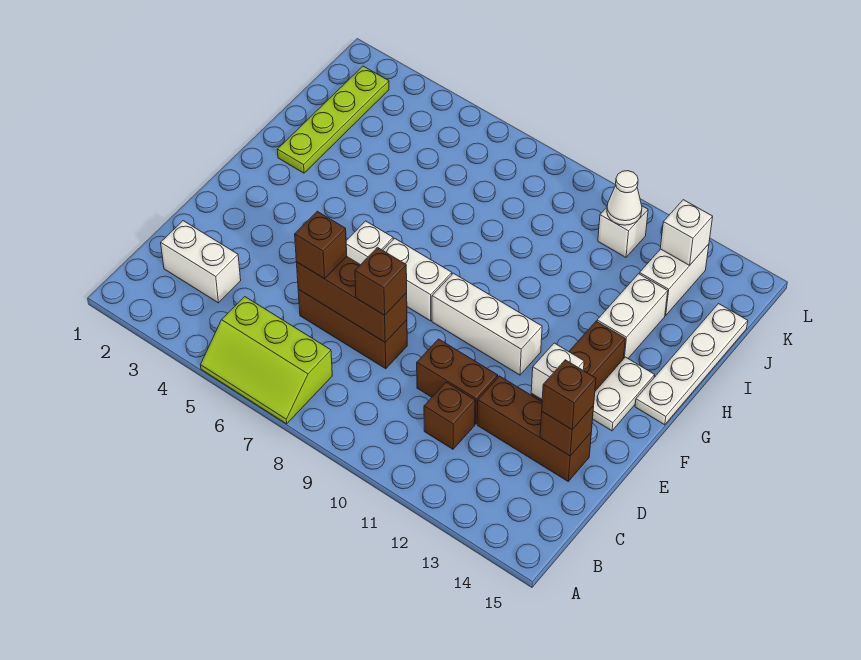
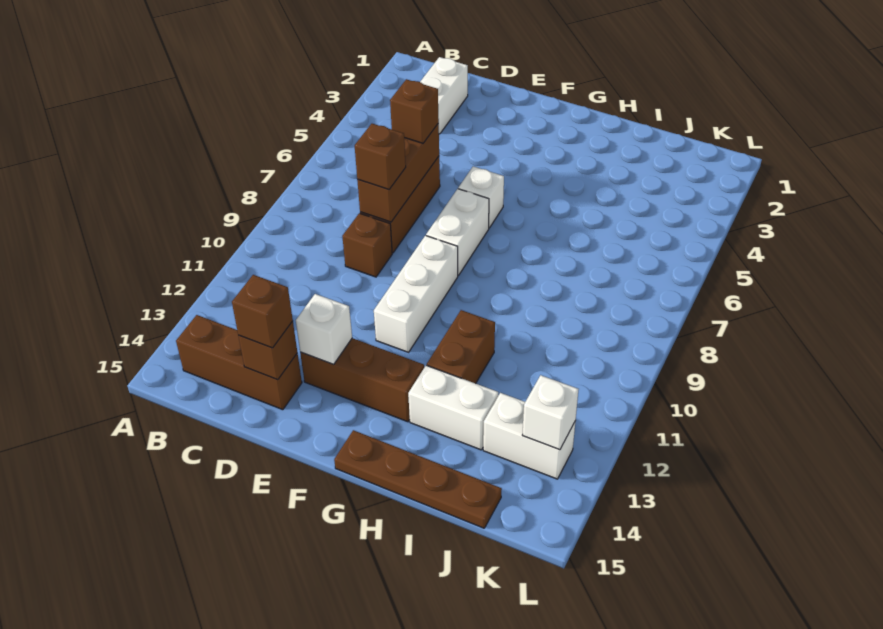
lime 2x3 slope [200,297,332,424] -> none
brown 1x1 brick [424,382,475,449] -> brown 1x1 brick moved to [342,213,392,277]
brown 1x2 brick [417,339,498,424] -> brown 1x2 brick moved to [427,310,495,384]
brown 1x3 brick [477,376,591,481] -> brown 1x3 brick turned to [176,315,302,410]
white 1x2 plate [593,357,655,431] -> none
white 1x4 plate [635,304,748,425] -> brown 1x4 plate [334,430,502,528]
lime 1x4 plate [277,66,389,173] -> none
white 1x1 brick [598,206,648,257] -> none
white 1x1 cone [607,171,642,225] -> none

